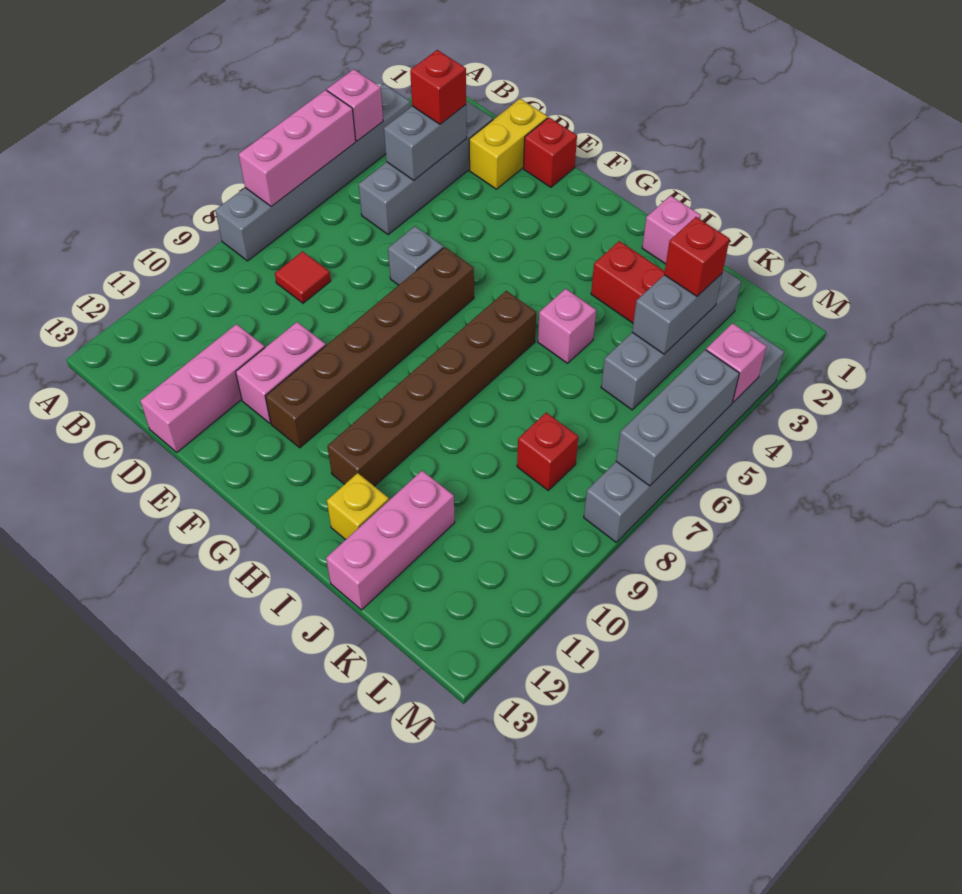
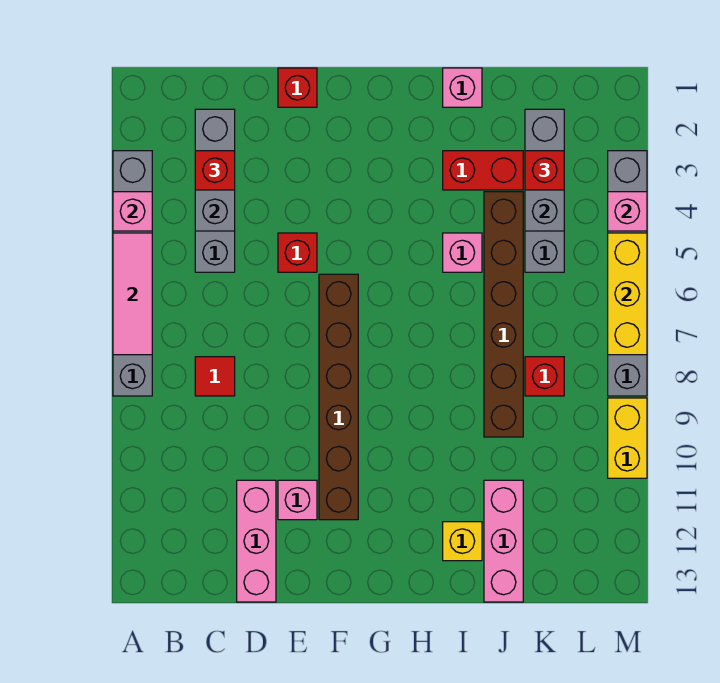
pink 1x3 brick [239,90,356,206] -> pink 1x3 tile [113,233,152,355]
yellow 1x2 brick [469,99,548,189] -> yellow 1x2 brick moved to [608,398,647,478]
none -> red 1x1 brick [278,233,317,272]
grey 1x1 brick [388,226,443,285] -> none
pink 1x2 brick [236,322,326,423] -> pink 1x1 brick [278,480,317,520]
brown 1x6 brick [327,291,536,486] -> brown 1x6 brick moved to [484,192,523,437]
grey 1x3 brick [616,350,739,486] -> yellow 1x3 brick [608,233,647,355]

